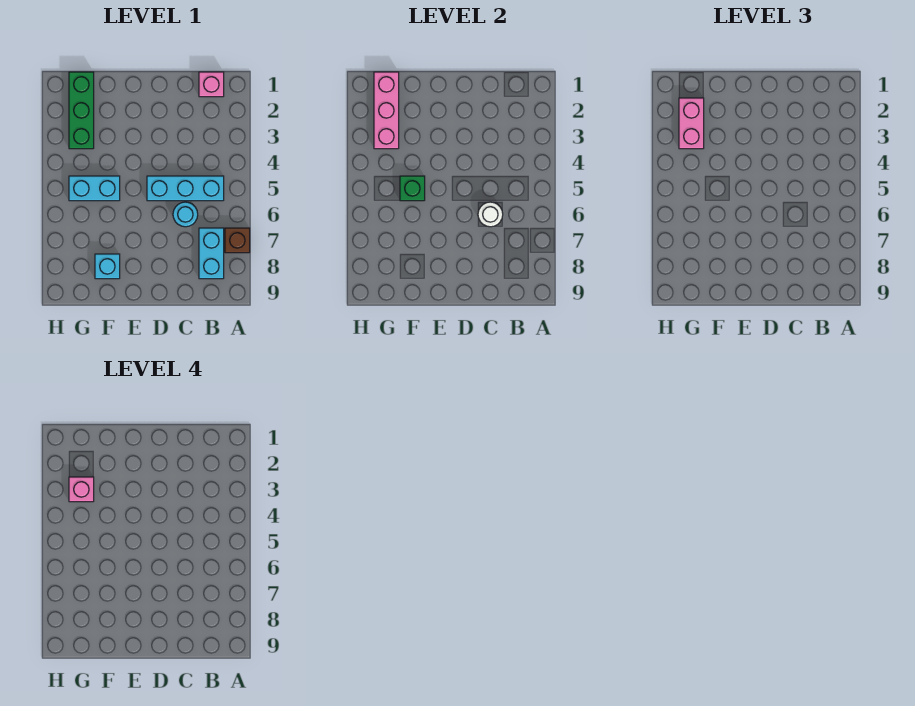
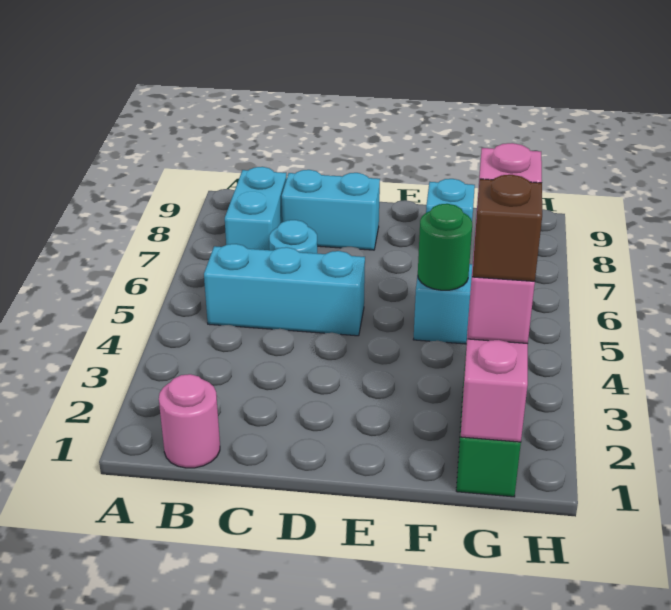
brown 1x1 brick [225,228,250,253] -> brown 1x1 brick moved to [473,175,542,281]
pink 1x1 brick [199,72,224,97] -> pink 1x1 round brick [159,374,220,468]
white 1x1 round brick [478,202,503,227] -> none
none -> cyan 1x2 brick [282,170,380,250]
green 1x1 brick [400,176,425,201] -> green 1x1 round brick [418,204,472,290]

